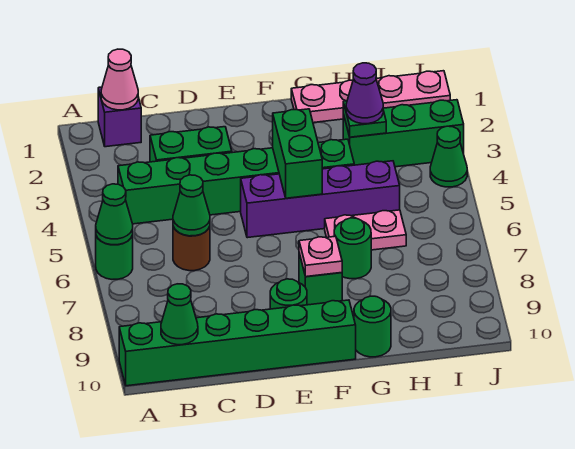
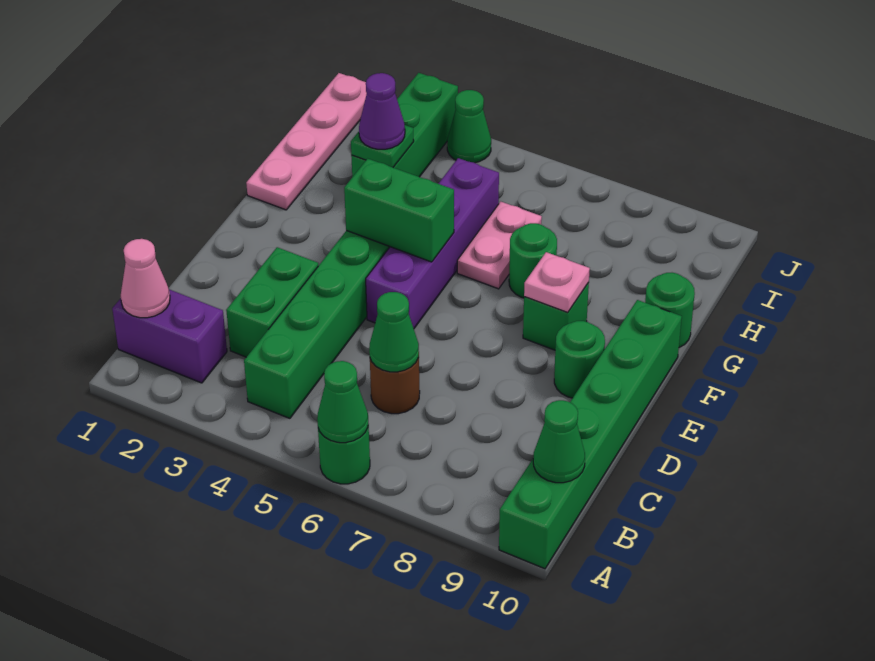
purple 1x1 brick [98,87,141,147] -> purple 1x2 brick [112,289,227,383]

